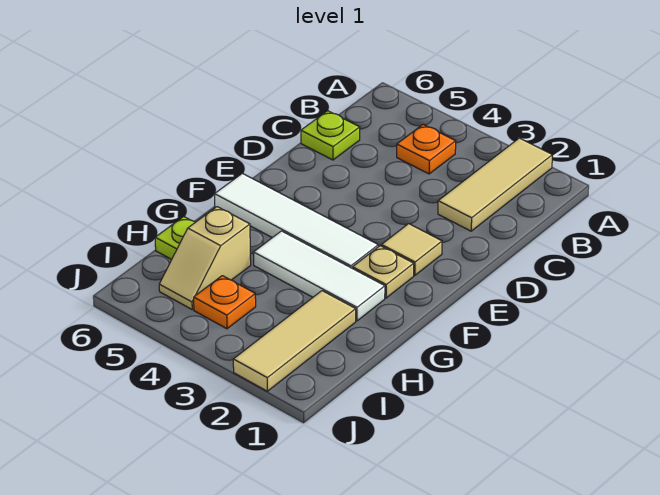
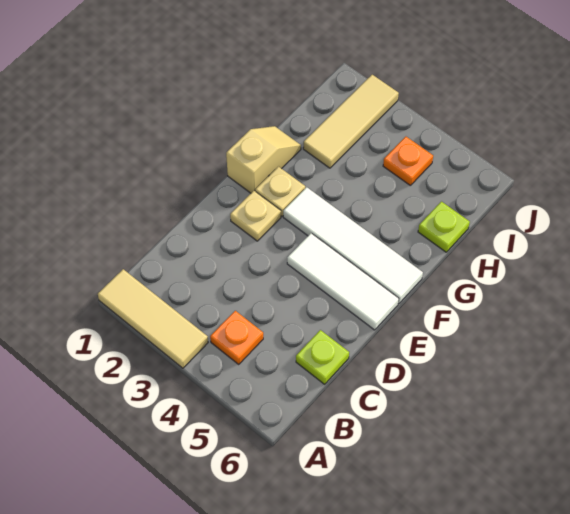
tan 1x3 tile [438,138,552,231] -> tan 1x3 tile turned to [98,269,208,368]
tan 1x1 tile [381,224,442,276] -> tan 1x1 plate [230,191,281,241]
white 1x3 tile [253,231,385,321] -> white 1x3 tile moved to [287,233,399,330]
tan 1x2 slope [159,207,251,309] -> tan 1x2 slope moved to [226,126,301,193]

